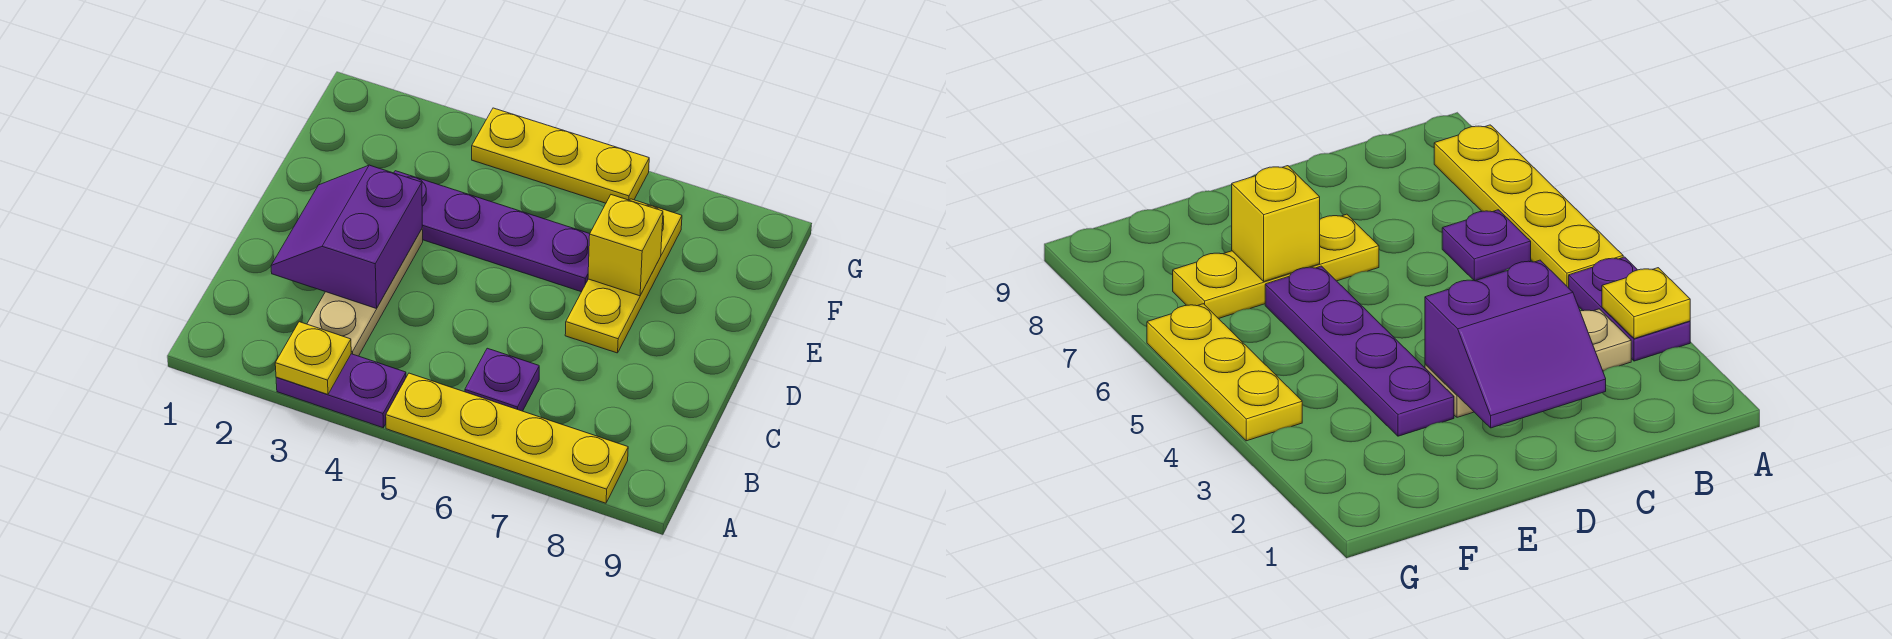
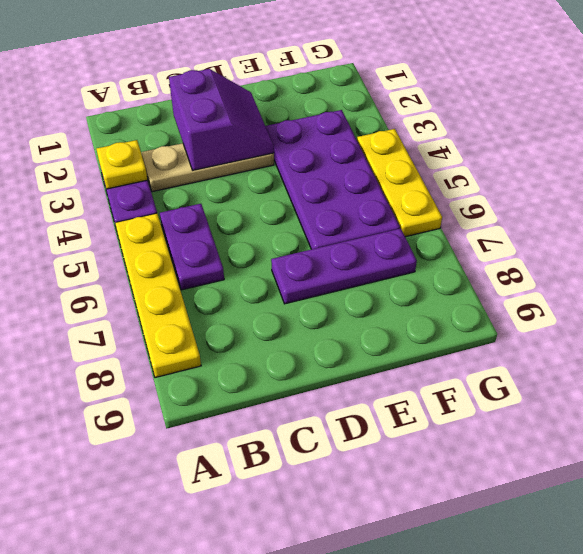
purple 1x1 plate [465,348,539,411] -> purple 1x2 plate [160,204,224,290]
purple 2x2 slope [271,165,422,309] -> purple 2x2 slope turned to [169,69,274,170]
yellow 1x3 plate [565,199,682,353] -> purple 1x3 plate [271,228,417,304]
purple 1x4 plate [394,171,590,292] -> purple 2x4 plate [265,110,400,249]
yellow 1x1 brick [588,195,663,296] -> none

